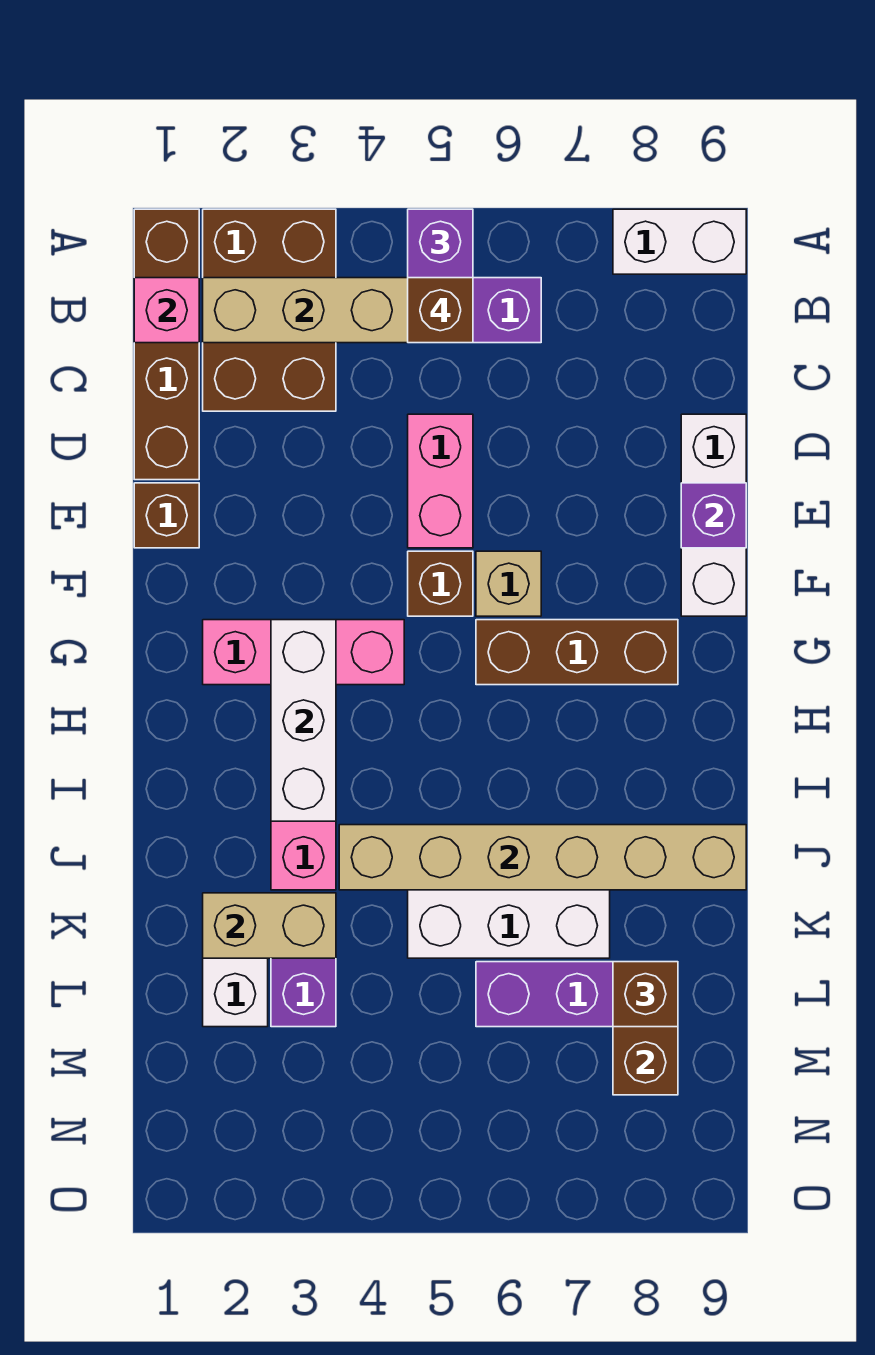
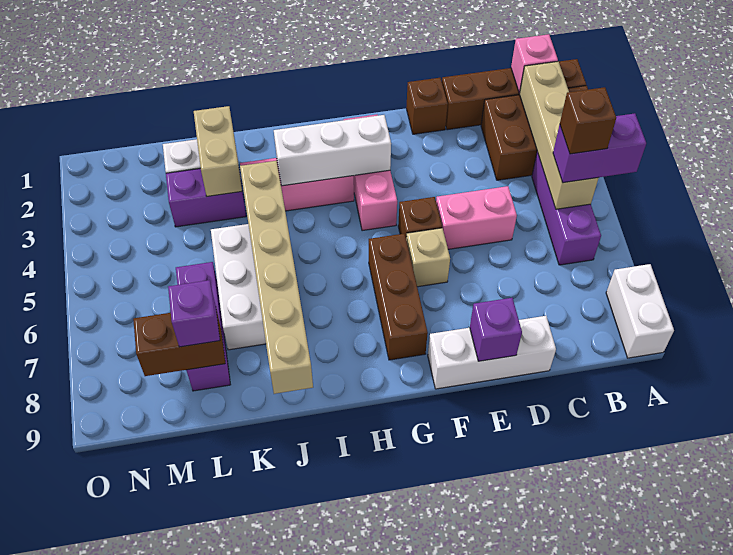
brown 1x1 brick [613,962,678,1027] -> purple 1x1 brick [168,280,220,347]

